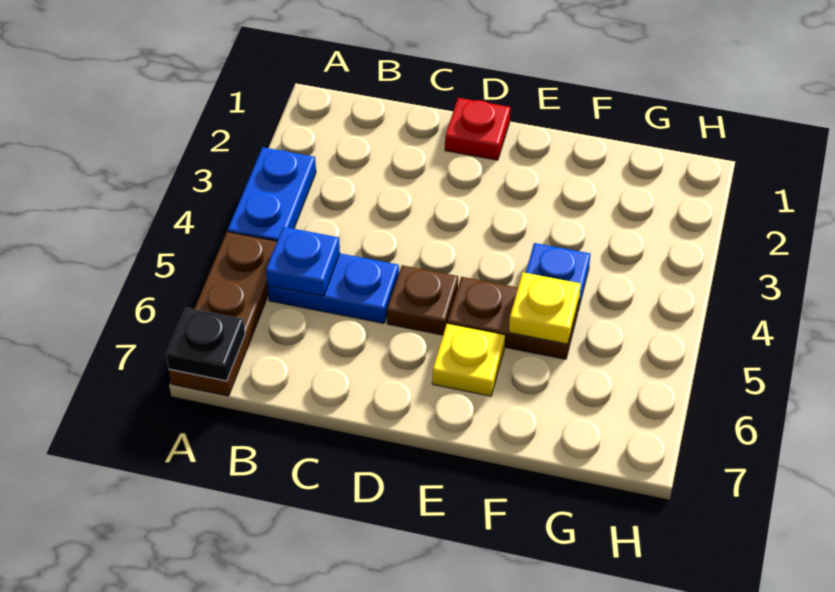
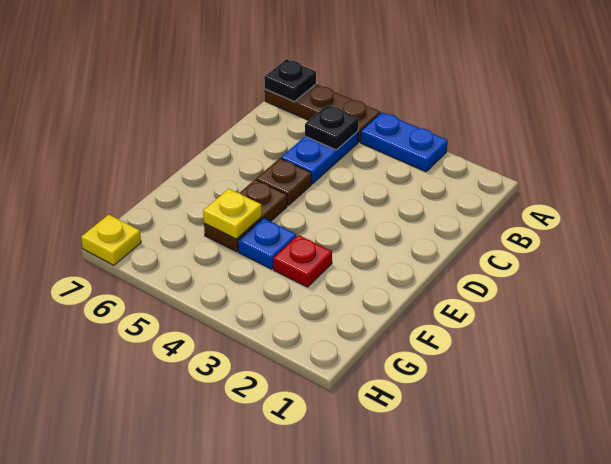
blue 1x1 plate [266,227,340,296] -> black 1x1 plate [305,105,359,150]
red 1x1 plate [445,98,510,160] -> red 1x1 plate moved to [273,235,332,287]
yellow 1x1 plate [432,323,505,396] -> yellow 1x1 plate moved to [81,215,141,265]

